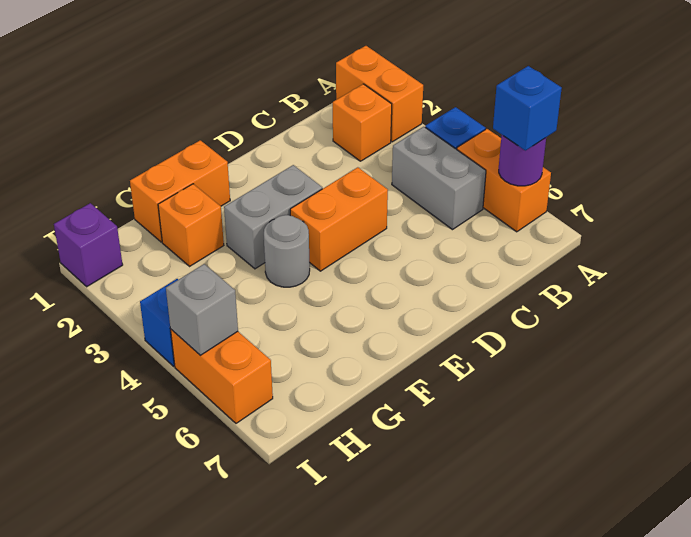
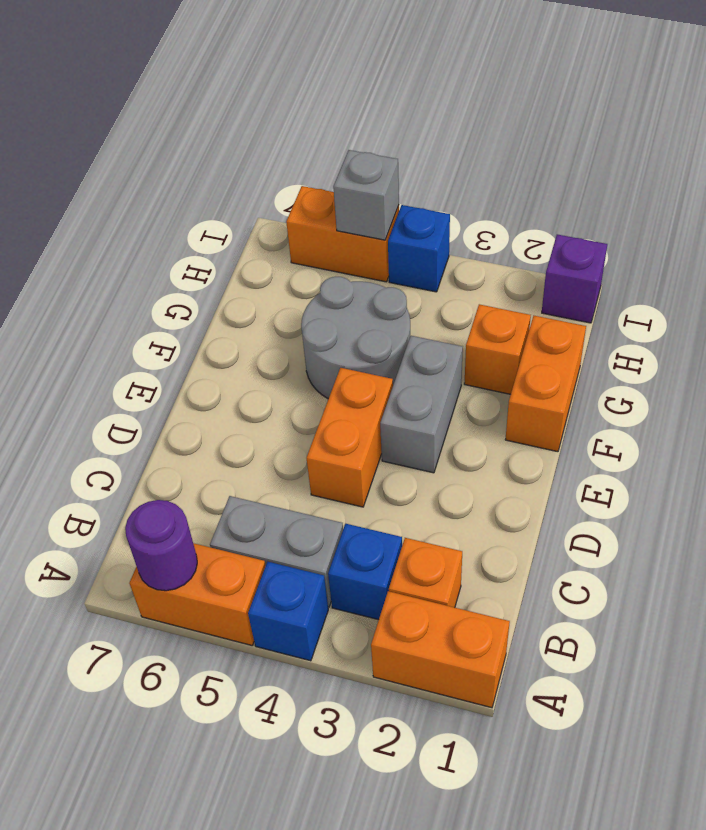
blue 1x1 brick [493,66,562,151] -> blue 1x1 brick moved to [328,524,402,620]
grey 1x1 round brick [264,215,310,287] -> grey 2x2 round brick [301,277,410,399]

